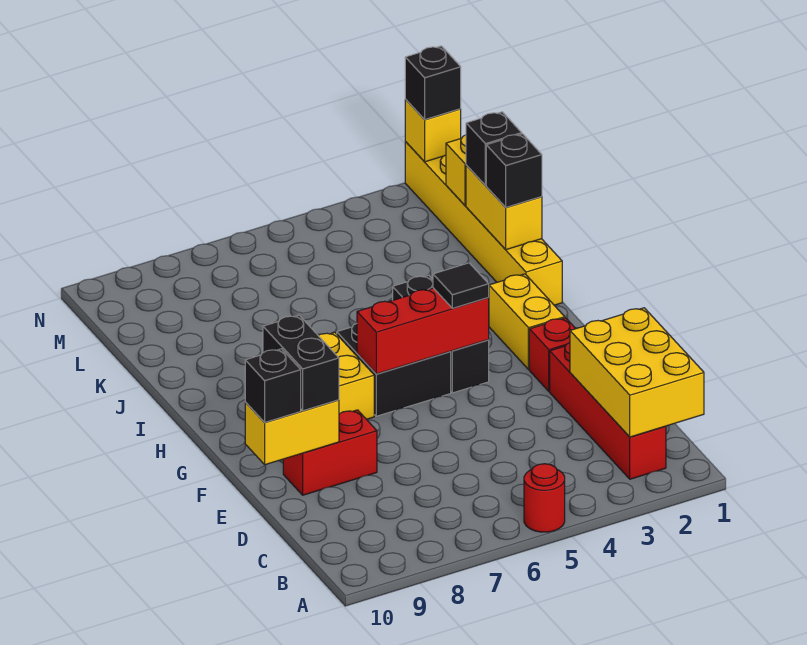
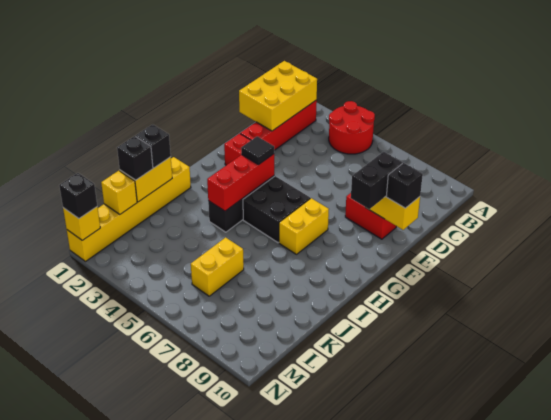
red 1x1 round brick [524,464,565,532] -> red 2x2 round brick [329,101,375,154]
yellow 1x2 brick [489,274,565,370] -> yellow 1x2 brick moved to [191,237,244,296]
red 1x3 brick [357,288,489,374] -> red 1x3 brick turned to [207,154,274,211]

